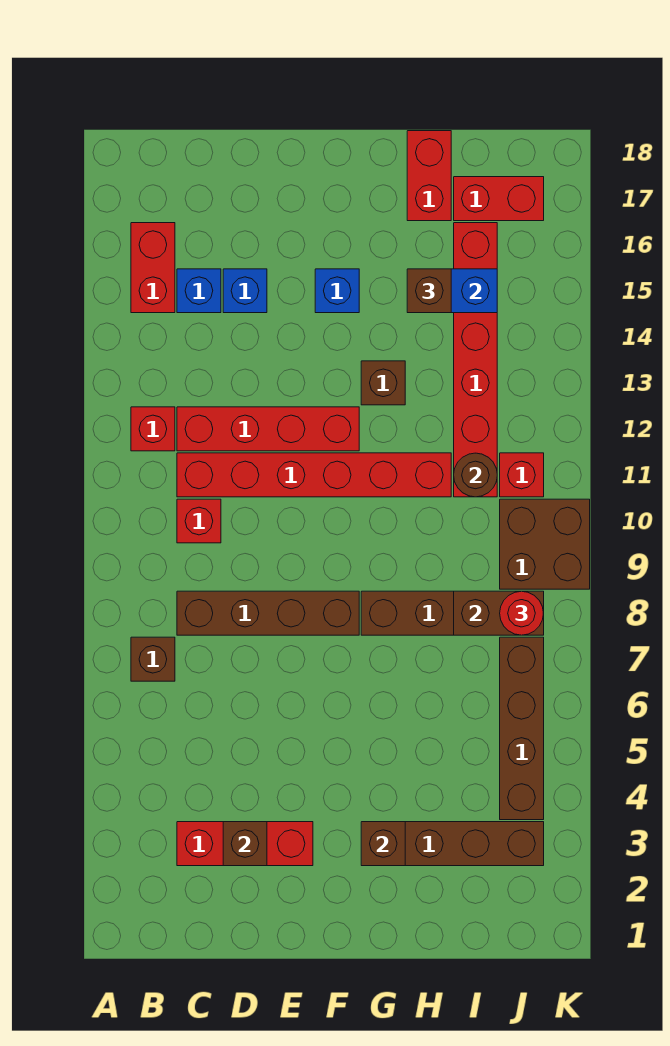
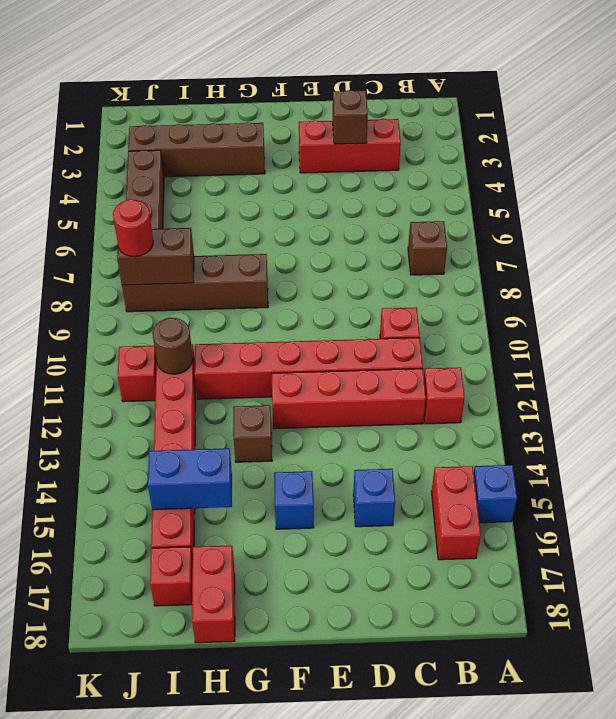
brown 1x4 brick [177,591,359,635] -> none
blue 1x1 brick [177,269,221,313] -> blue 1x1 brick moved to [474,465,517,523]
brown 1x1 brick [361,822,405,866] -> none
brown 1x1 brick [407,269,451,313] -> none
red 1x2 brick [454,177,544,221] -> red 1x1 brick [150,547,193,606]
brown 2x2 brick [500,499,590,589] -> none

